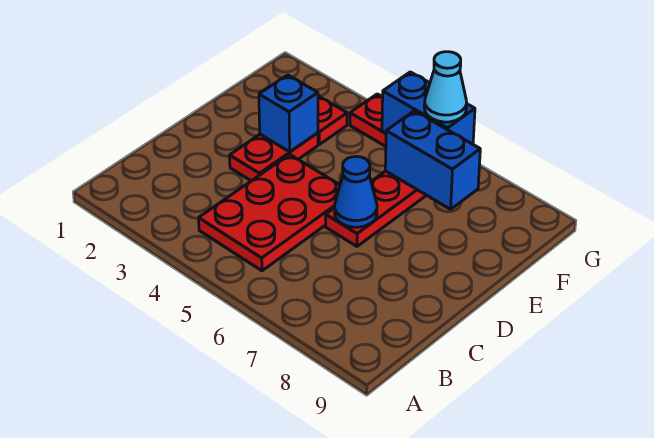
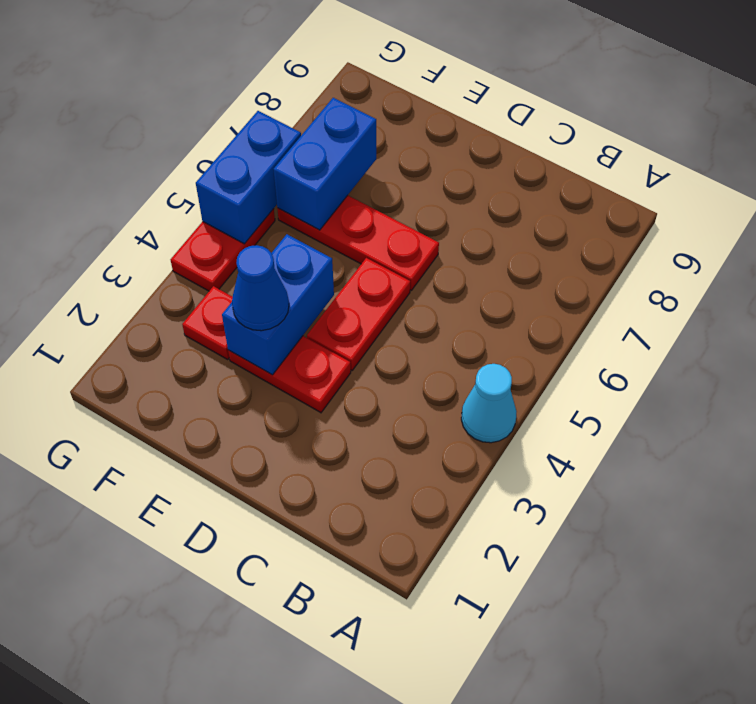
red 2x3 plate [199,155,340,271] -> red 1x2 plate [307,258,410,370]
blue 1x1 cone [335,157,377,227] -> blue 1x1 cone moved to [232,245,289,331]
blue 1x1 brick [259,75,318,152] -> blue 1x2 brick [222,234,334,375]
cyan 1x1 cone [424,52,467,122] -> cyan 1x1 cone moved to [461,364,517,443]

